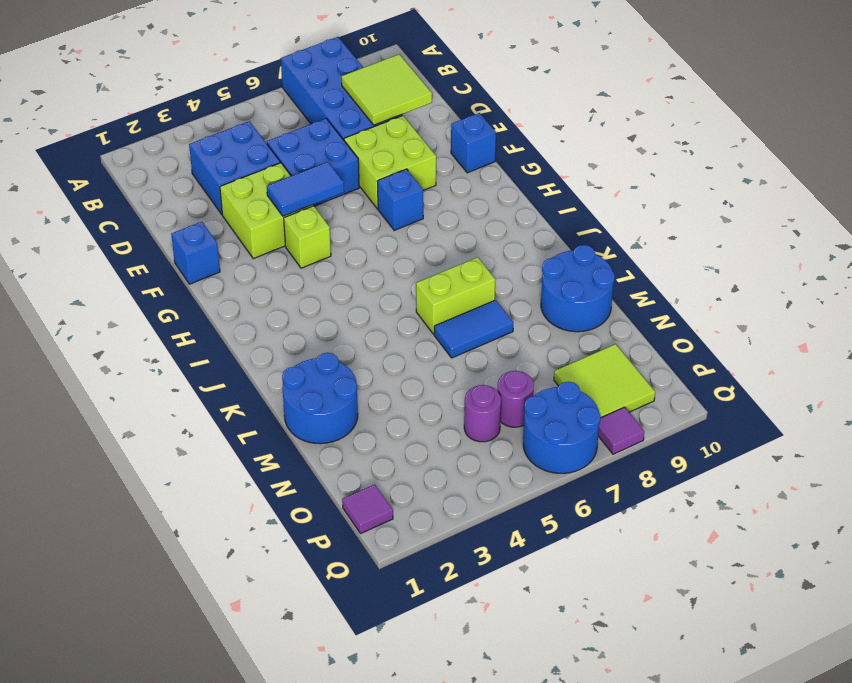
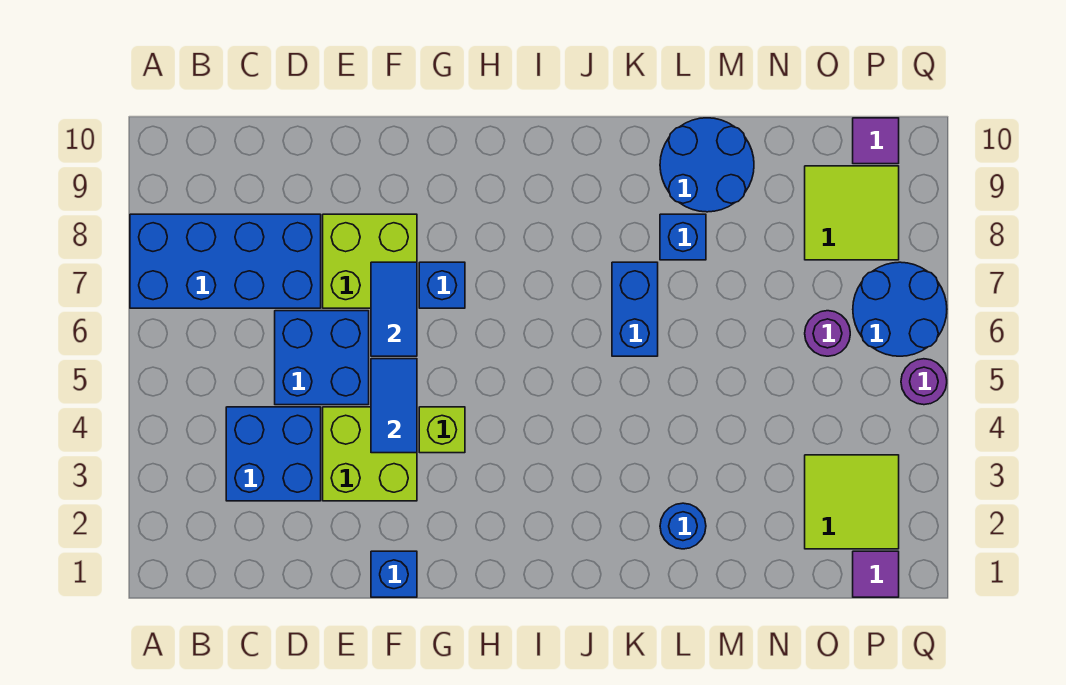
lime 2x2 tile [341,54,432,125] -> lime 2x2 tile moved to [805,455,899,549]
blue 1x1 brick [451,113,496,173] -> blue 1x1 brick moved to [660,214,706,260]
lime 1x2 brick [416,257,495,334] -> blue 1x2 brick [612,262,658,356]
blue 2x2 round brick [282,353,358,444] -> blue 1x1 round brick [660,503,706,549]
blue 1x2 tile [434,300,513,358] -> blue 1x2 tile moved to [371,262,417,356]
purple 1x1 round brick [464,385,501,442] -> purple 1x1 round brick moved to [901,359,947,405]
purple 1x1 tile [598,407,644,454] -> purple 1x1 tile moved to [853,118,899,164]

